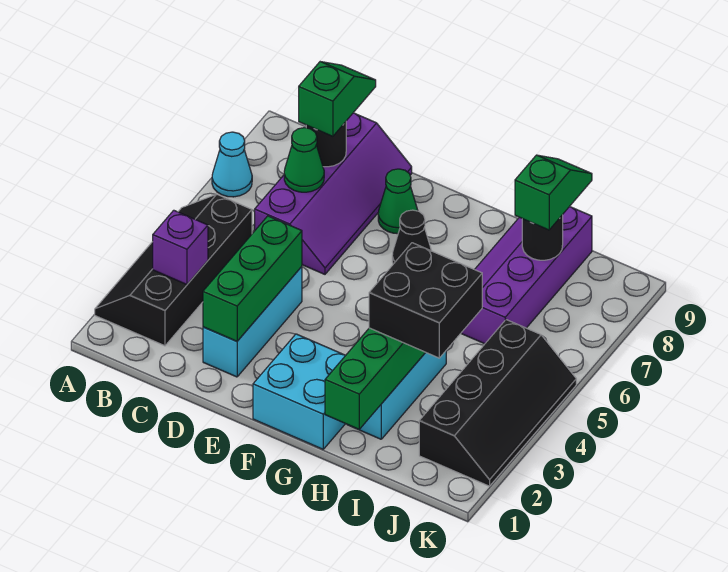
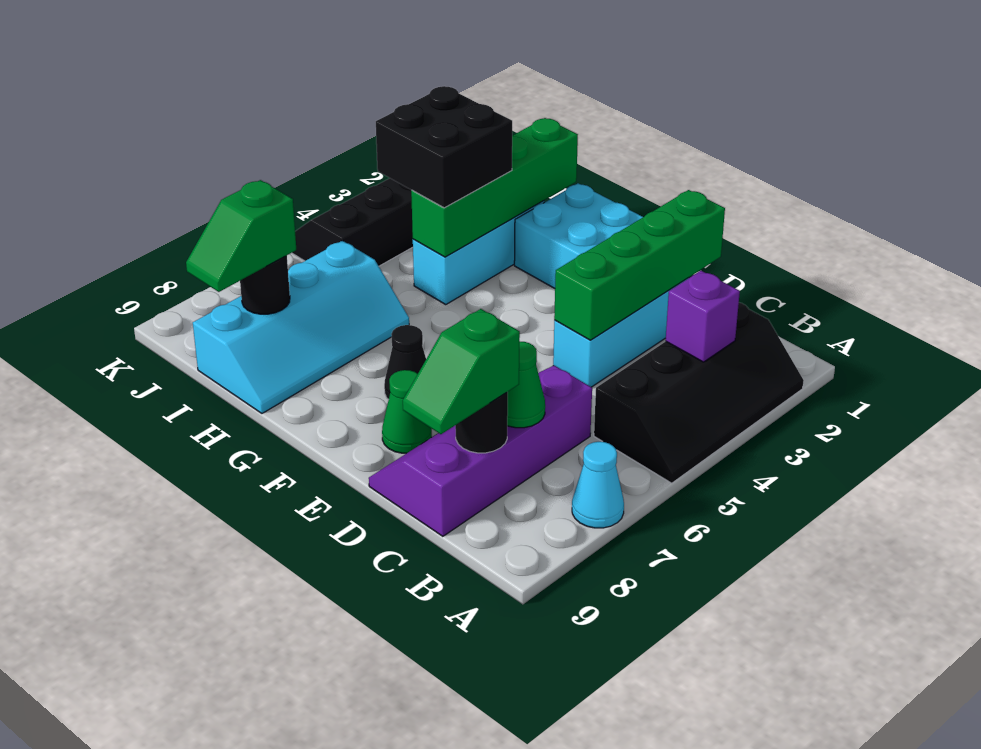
green 1x3 brick [203,216,302,341] -> green 1x4 brick [554,190,725,340]
purple 2x4 slope [461,207,592,344] -> cyan 2x4 slope [193,241,409,413]

